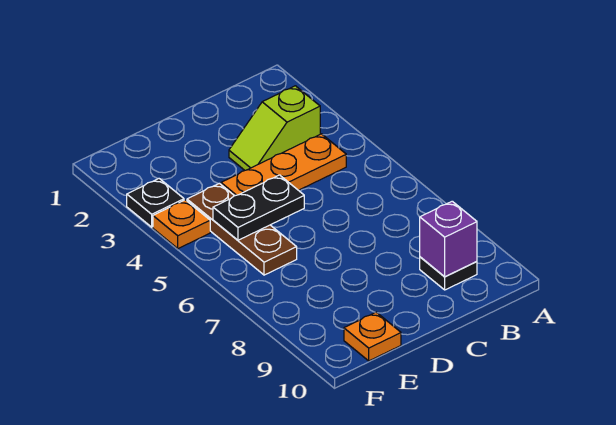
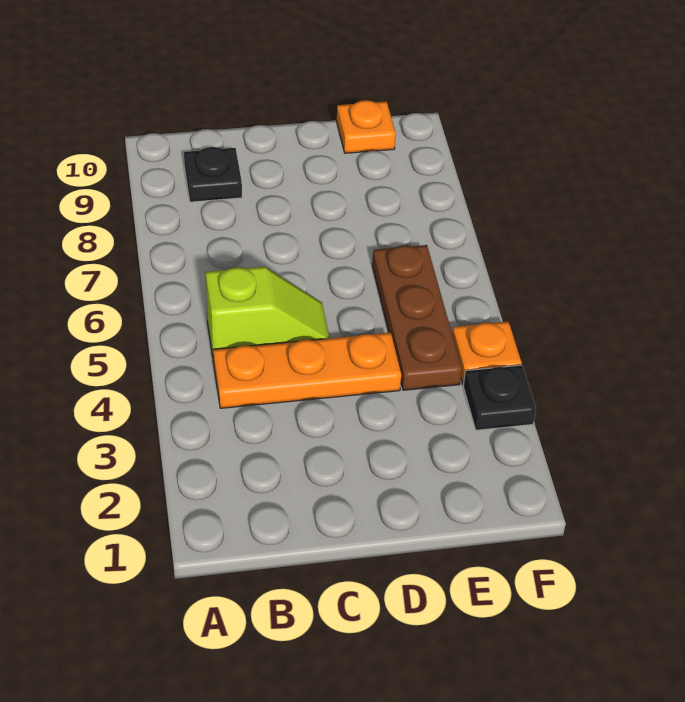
lime 1x2 slope [229,86,320,170] -> lime 1x2 slope moved to [206,267,329,362]
purple 1x1 brick [420,201,477,277] -> none
black 1x2 plate [213,175,304,240] -> none

